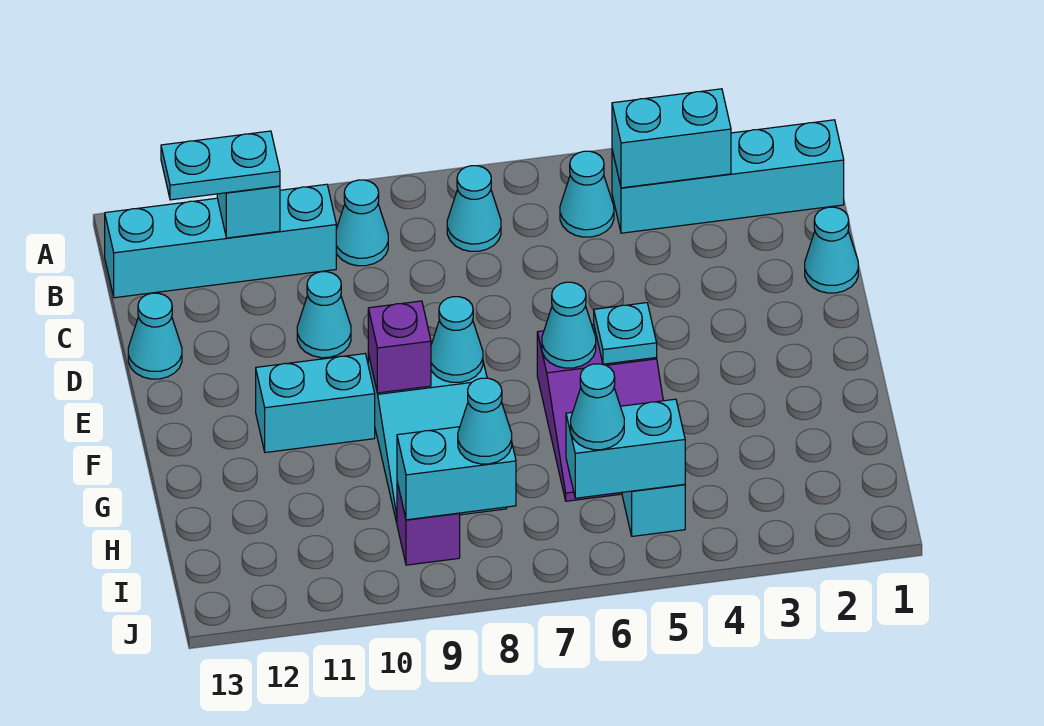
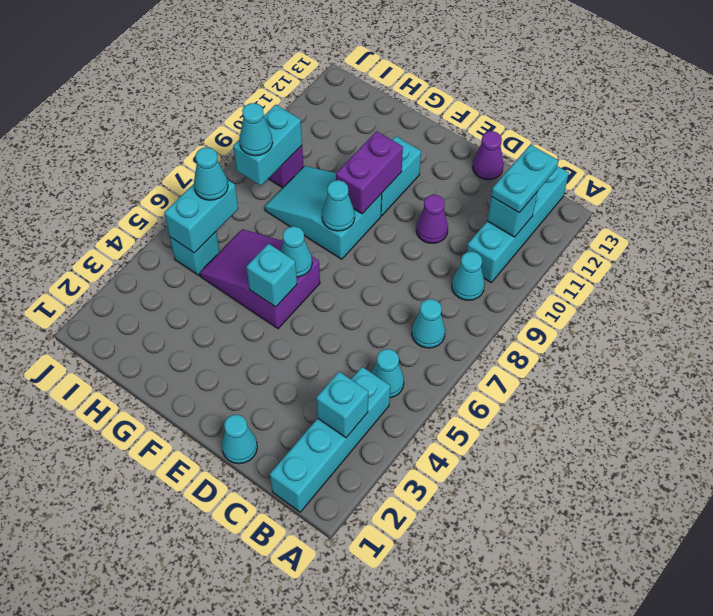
cyan 1x2 brick [612,89,731,188] -> cyan 1x1 brick [316,372,368,437]
cyan 1x1 cone [297,272,351,358] -> purple 1x1 cone [416,195,448,243]
cyan 1x1 cone [128,293,182,379] -> purple 1x1 cone [472,131,504,180]
cyan 1x1 plate [594,303,657,364] -> cyan 1x1 brick [246,244,297,307]
purple 1x1 brick [368,301,431,393] -> purple 1x2 brick [336,131,403,214]

